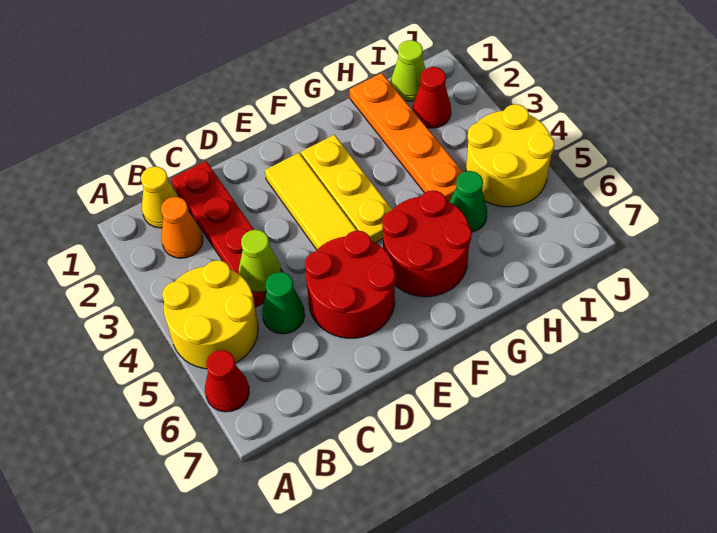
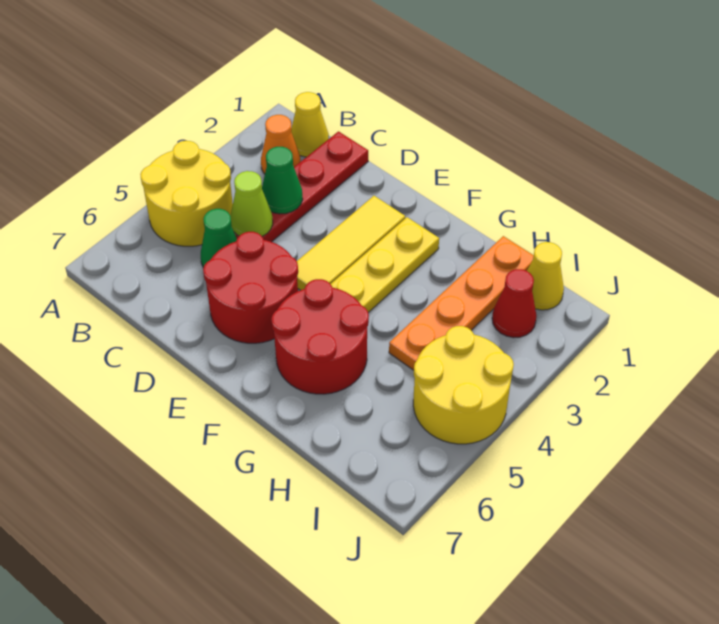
red 1x1 cone [205,350,249,412] -> none
green 1x1 cone [450,171,487,232] -> green 1x1 cone moved to [262,147,303,214]
lime 1x1 cone [391,40,425,101] -> yellow 1x1 cone [527,242,564,310]

